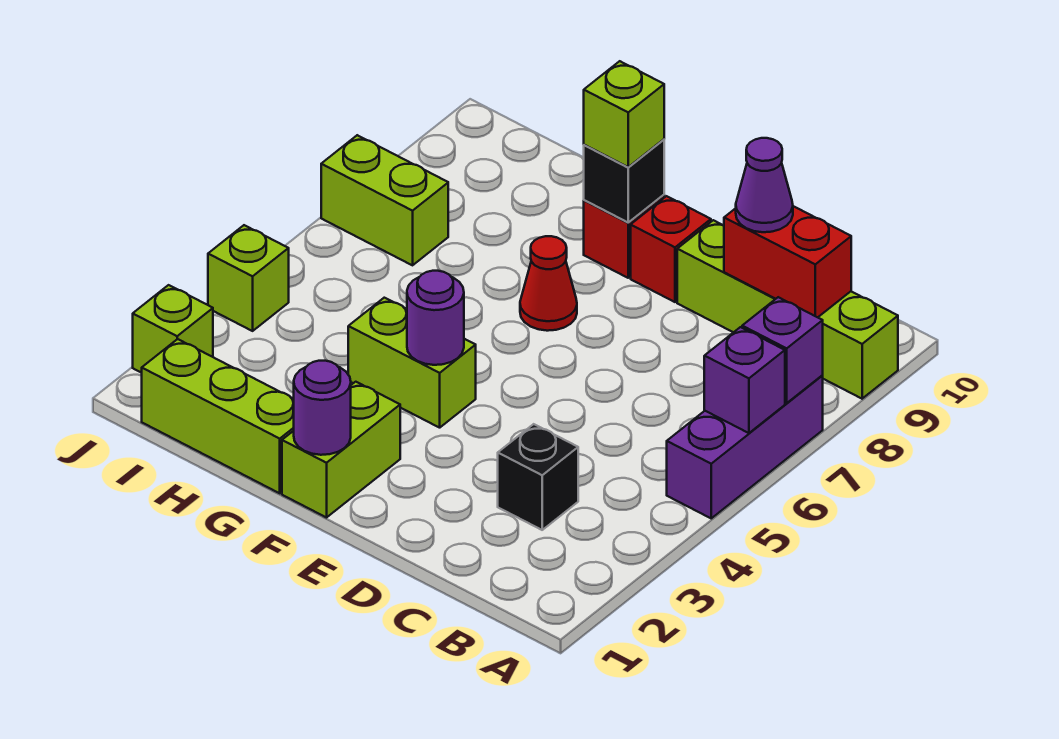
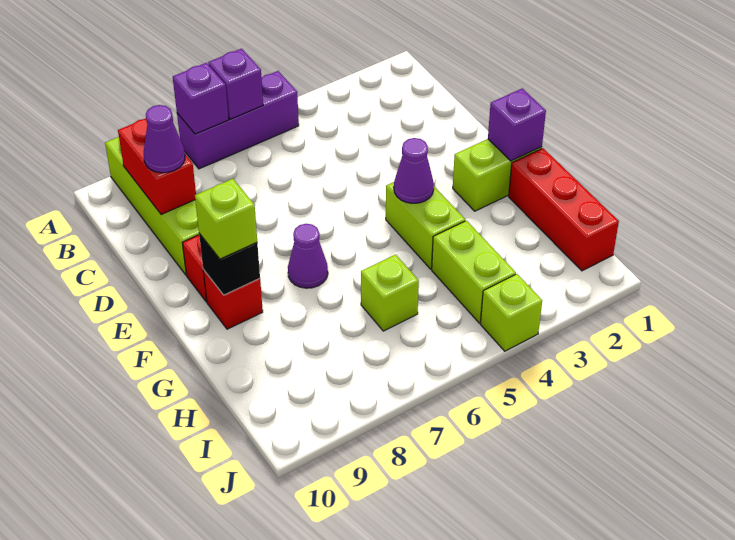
black 1x1 brick [498,424,578,530] -> none
purple 1x1 round brick [294,361,351,455] -> purple 1x1 brick [488,88,546,161]
purple 1x1 round brick [407,271,464,365] -> purple 1x1 cone [394,138,434,203]
red 1x1 cone [520,236,577,331] -> purple 1x1 cone [288,224,328,288]
lime 1x3 brick [142,339,294,493] -> red 1x3 brick [509,148,619,271]
lime 1x2 brick [321,135,448,265] -> lime 1x2 brick moved to [432,221,516,323]
lime 1x1 brick [133,285,213,373] -> lime 1x1 brick moved to [361,255,419,331]

